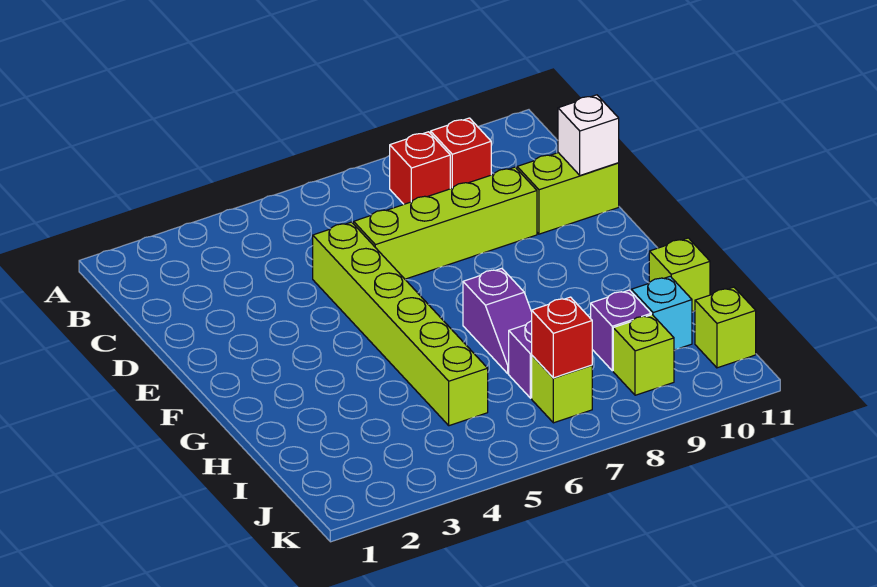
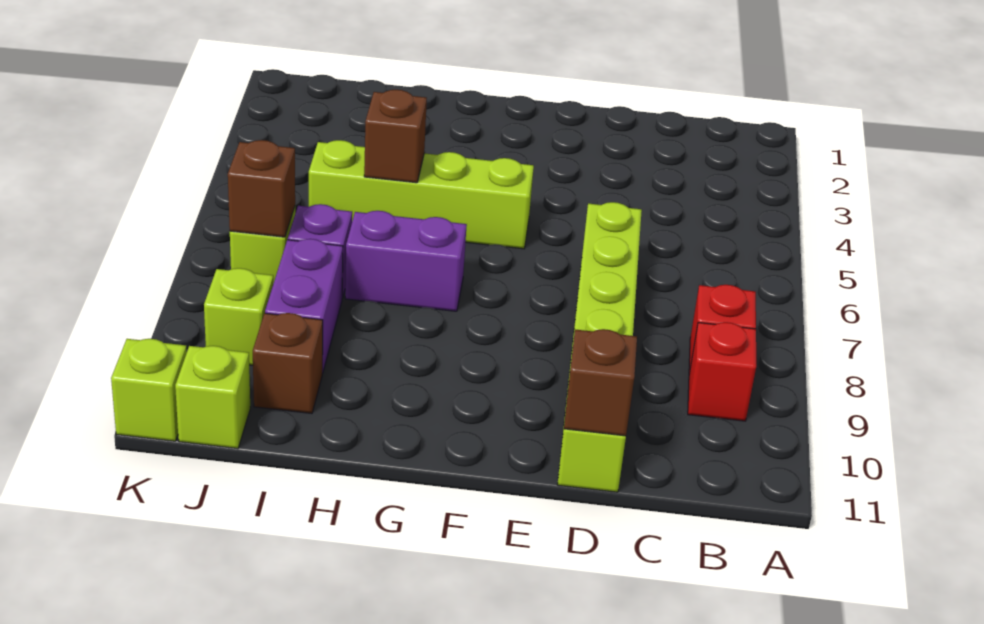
lime 1x6 brick [313,222,488,426] -> lime 1x4 brick [309,140,534,249]
white 1x1 brick [558,95,619,175] -> brown 1x1 brick [564,329,637,436]
purple 1x2 slope [463,268,532,374] -> purple 1x2 brick [345,211,467,311]
none -> brown 1x1 brick [364,90,427,183]
lime 1x1 brick [649,238,710,312] -> lime 1x1 brick moved to [111,339,187,441]
purple 1x1 brick [591,290,651,371] -> purple 1x2 brick [265,239,343,373]
cyan 1x1 brick [631,276,692,350] -> brown 1x1 brick [253,313,323,413]
red 1x1 brick [532,297,592,378] -> brown 1x1 brick [228,140,295,237]

